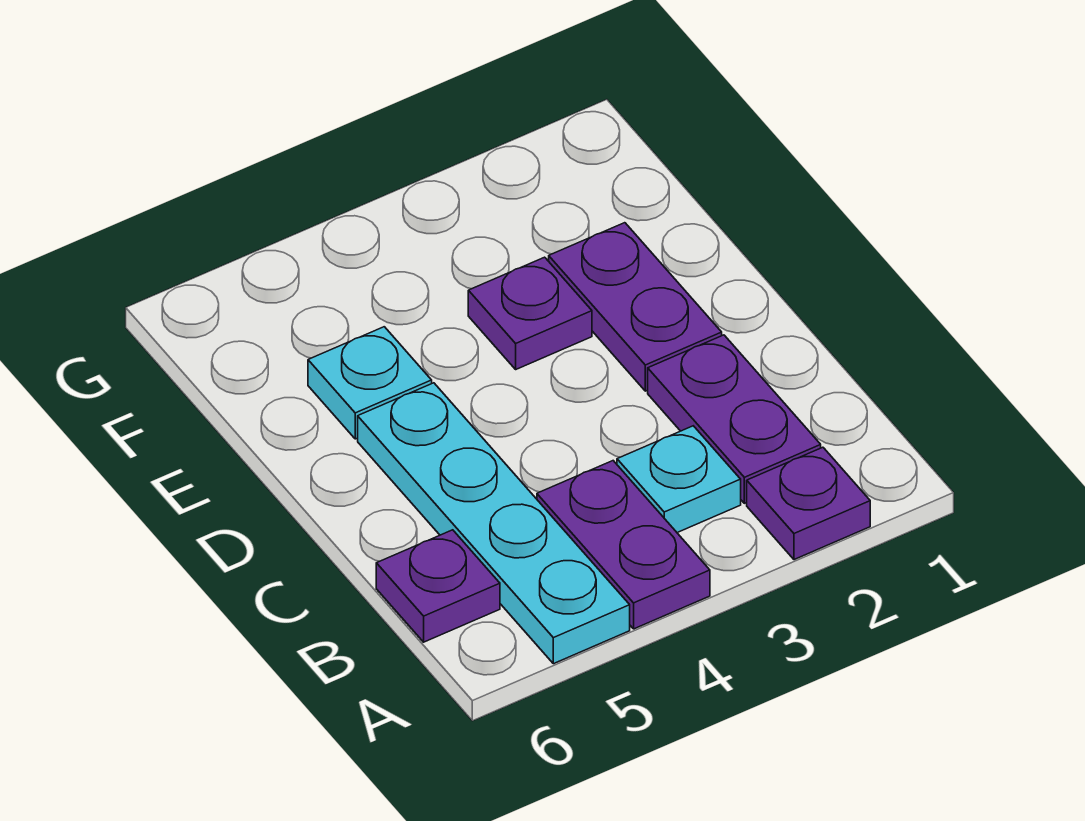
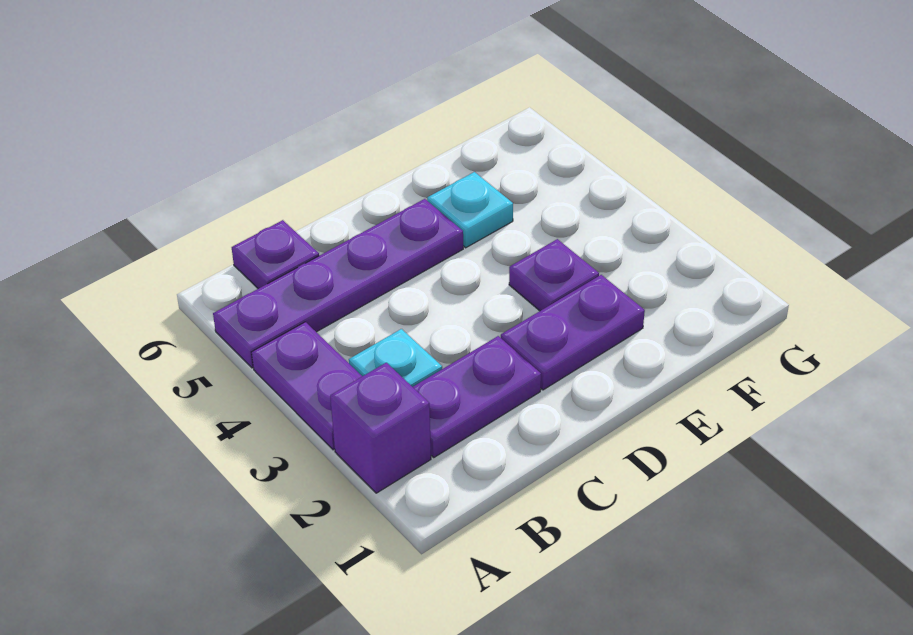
purple 1x1 plate [747,447,870,560] -> purple 1x1 brick [330,363,431,493]
purple 1x2 plate [537,461,710,629] -> purple 1x2 plate turned to [252,322,362,450]
cyan 1x4 plate [358,383,630,664] -> purple 1x4 plate [213,199,463,368]

